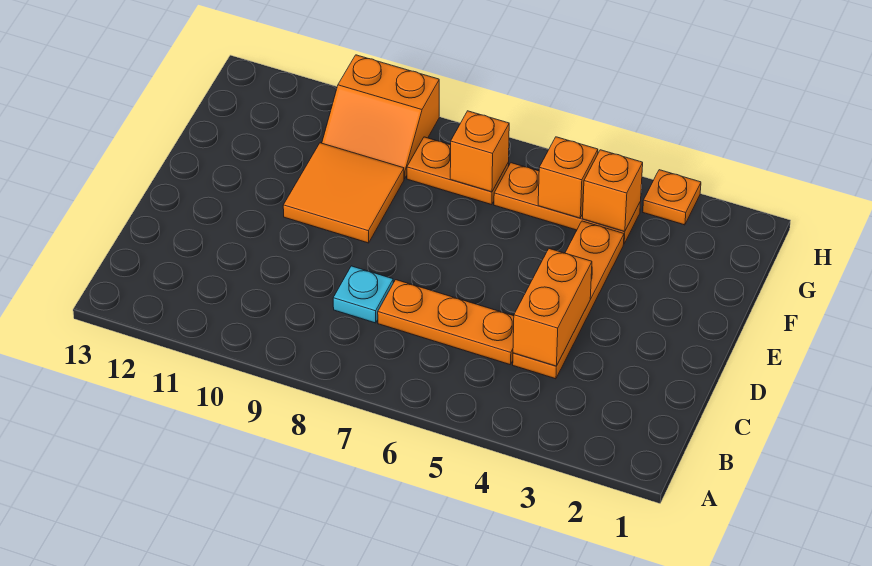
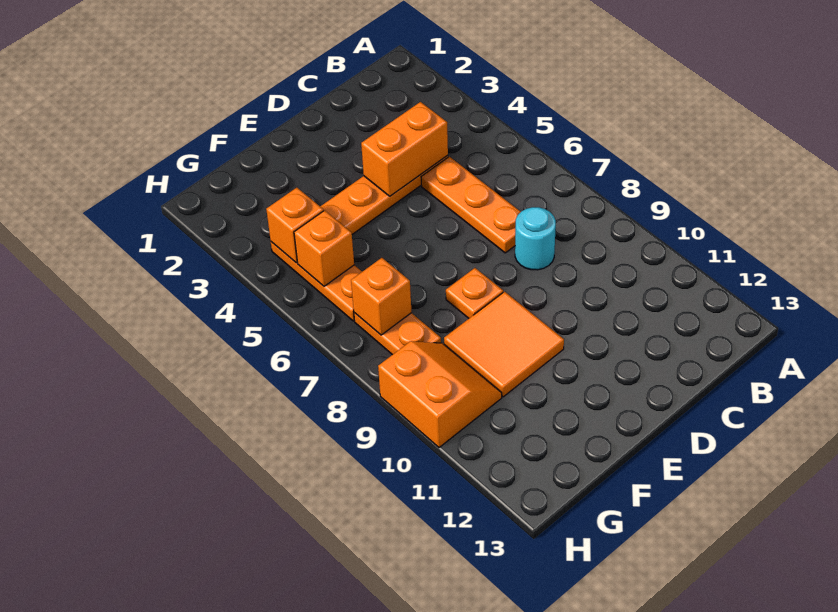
cyan 1x1 plate [333,266,393,323] -> cyan 1x1 round brick [515,207,556,270]
orange 1x1 plate [643,170,701,225] -> orange 1x1 plate moved to [446,268,503,318]

